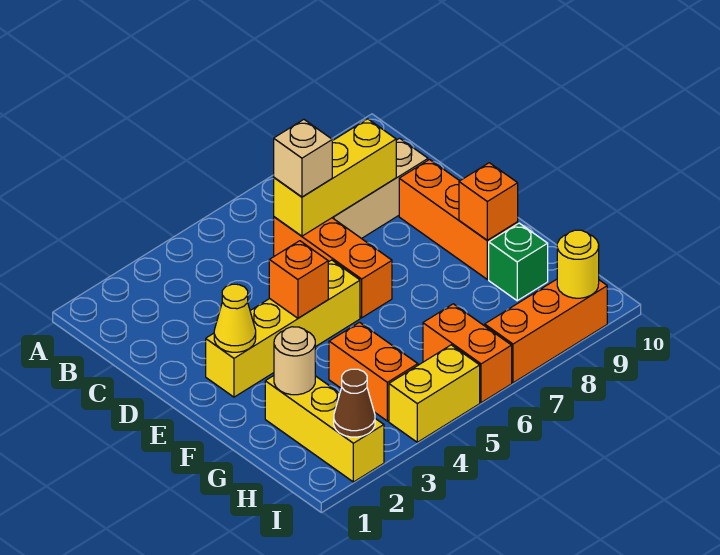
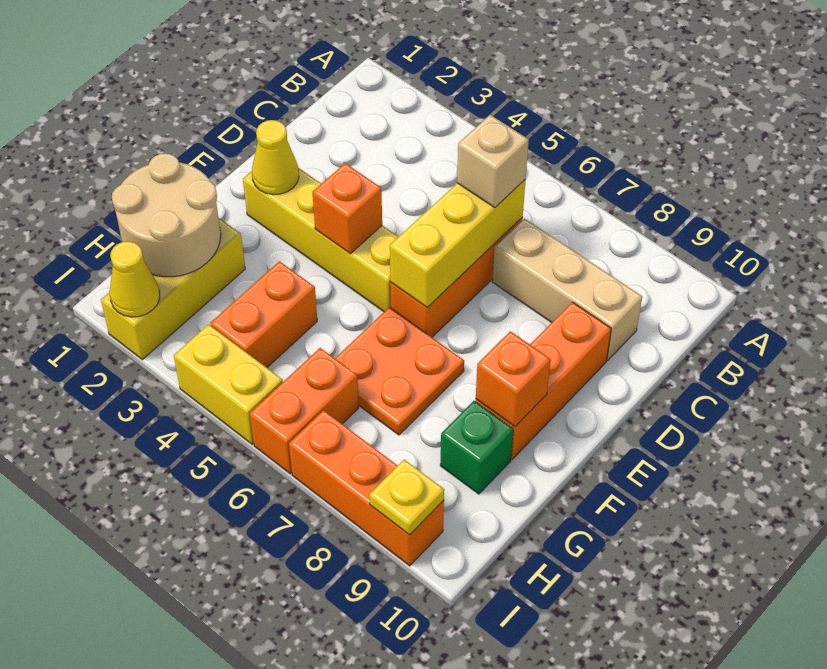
yellow 1x3 brick [274,119,396,236] -> yellow 1x3 brick turned to [390,180,526,307]
none -> orange 2x2 plate [335,307,464,435]
tan 1x1 round brick [274,327,315,395] -> tan 2x2 round brick [112,153,221,277]
brown 1x1 cone [334,369,375,437] -> yellow 1x1 cone [110,241,160,317]
yellow 1x1 round brick [557,230,599,298] -> yellow 1x1 plate [369,460,444,535]

